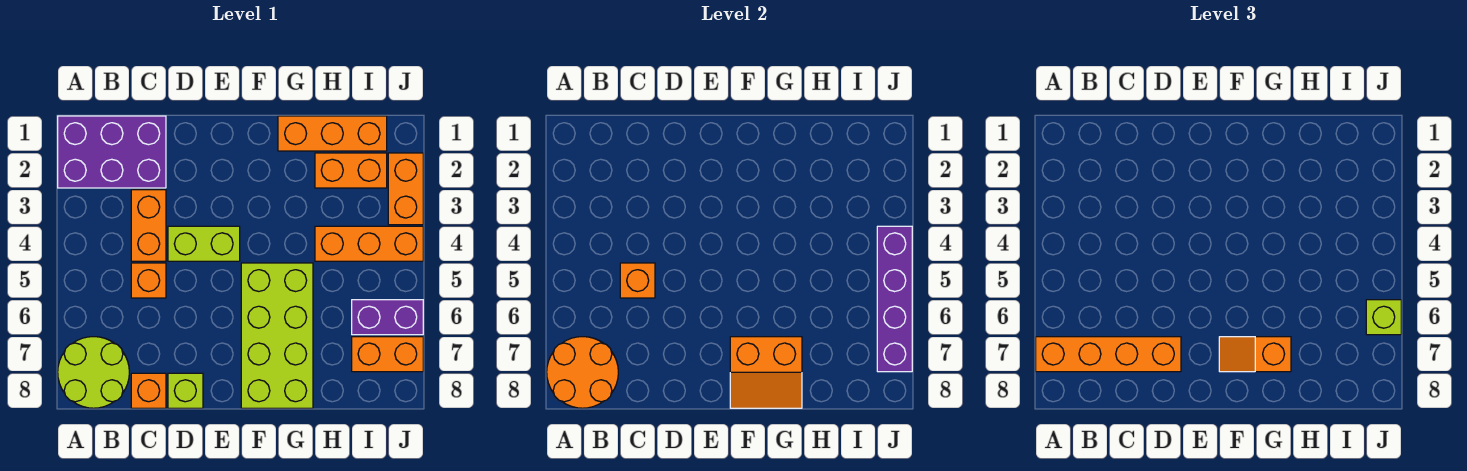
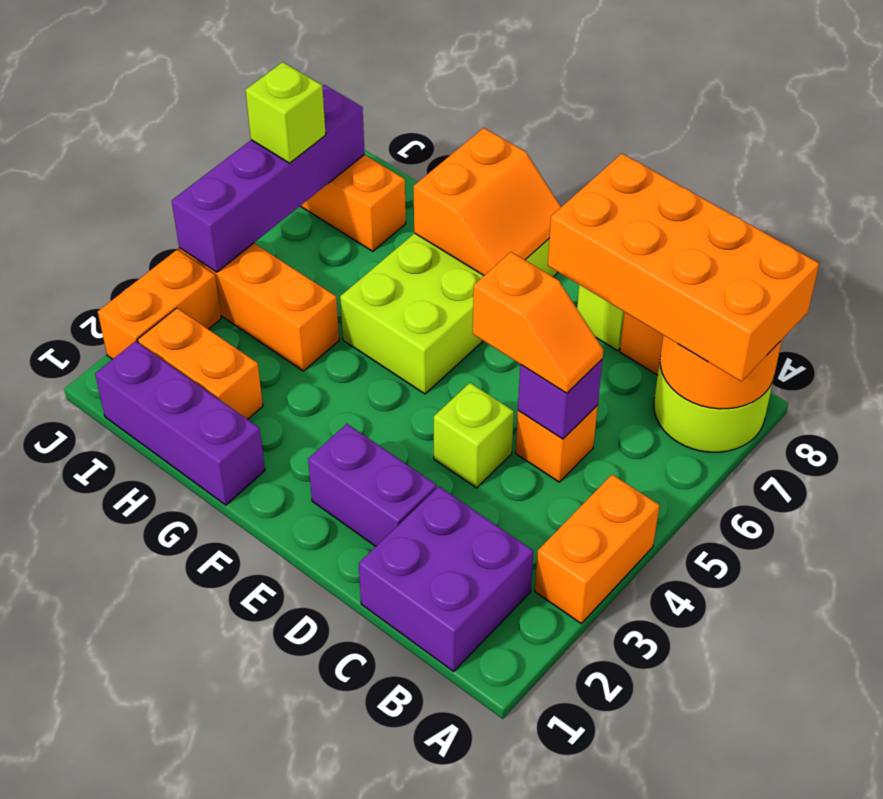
purple 2x3 brick [58,116,166,188] -> purple 2x2 brick [359,487,533,671]
orange 1x4 brick [1036,337,1181,372] -> orange 2x4 brick [548,154,819,381]
orange 1x2 brick [131,190,166,261] -> orange 1x2 brick moved to [535,475,660,623]
orange 1x1 brick [620,263,655,298] -> purple 1x1 brick [518,359,603,439]
lime 1x2 brick [168,226,240,261] -> lime 1x1 brick [434,383,514,488]
orange 2x2 slope [730,337,802,408] -> orange 2x2 slope turned to [413,128,561,275]
orange 1x2 slope [1219,337,1291,372] -> orange 1x2 slope moved to [473,252,603,393]
orange 1x3 brick [278,116,387,151] -> purple 1x3 brick [95,341,265,505]
purple 1x2 brick [352,300,423,335] -> purple 1x2 brick moved to [308,424,437,546]

